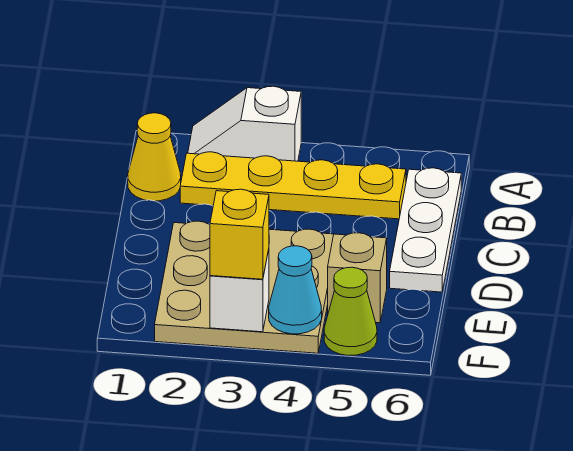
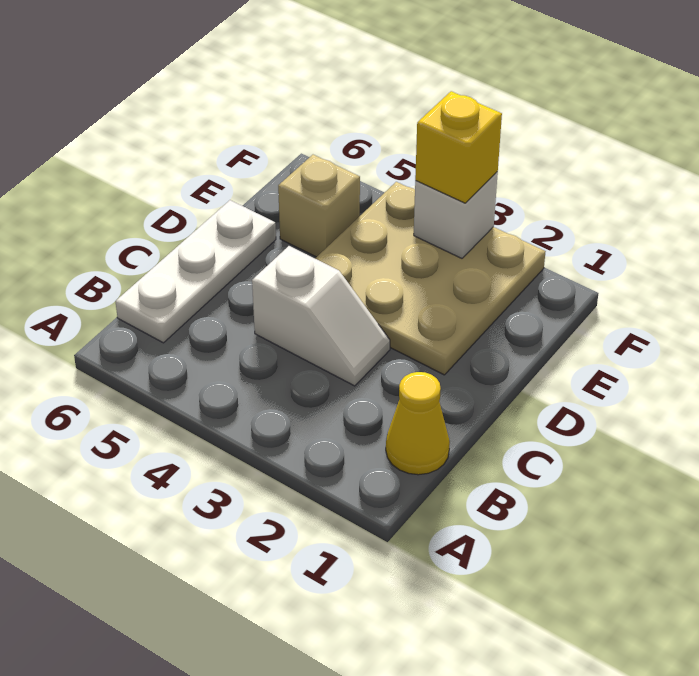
white 1x2 slope [188,86,301,161] -> white 1x2 slope moved to [252,246,390,386]
yellow 1x4 plate [180,152,406,219] -> none
cyan 1x1 cone [269,246,322,334] -> none
lime 1x1 cone [324,267,377,355] -> none

